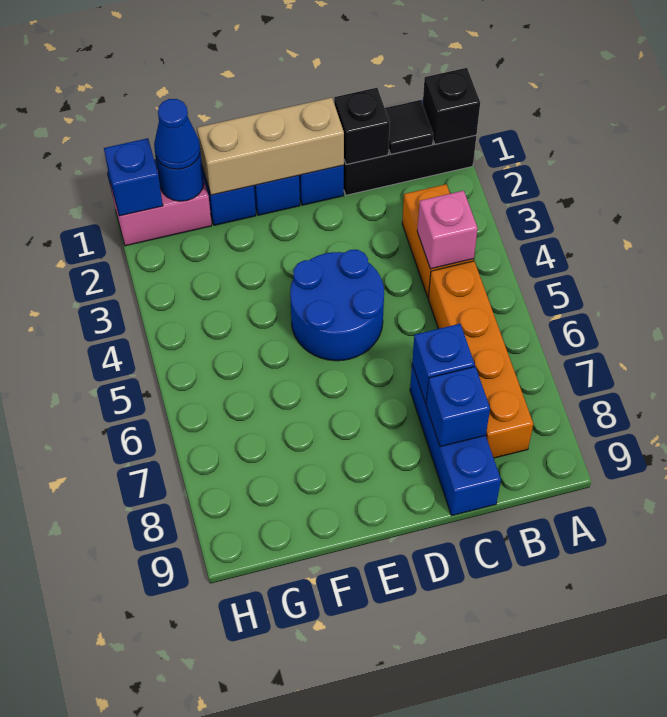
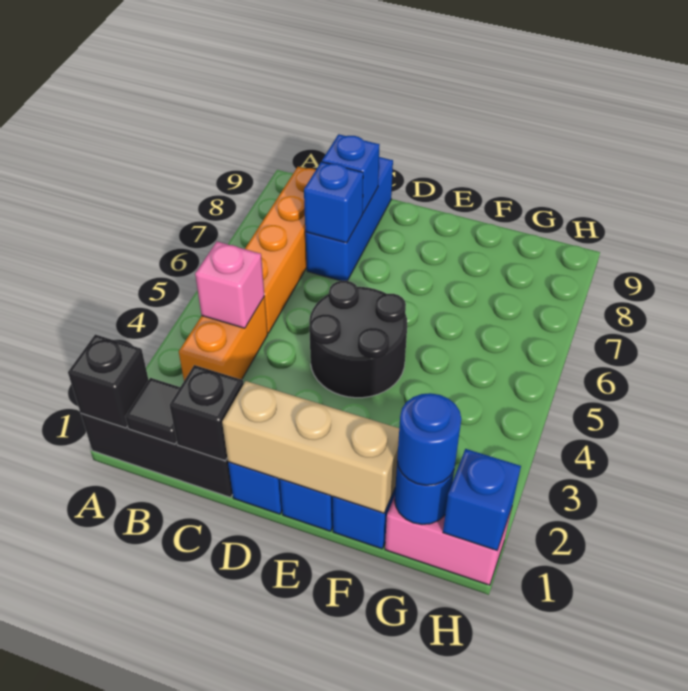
blue 2x2 round brick [290,250,384,361] -> black 2x2 round brick [309,281,407,398]
blue 1x1 cone [154,99,200,169] -> blue 1x1 round brick [397,393,461,485]

